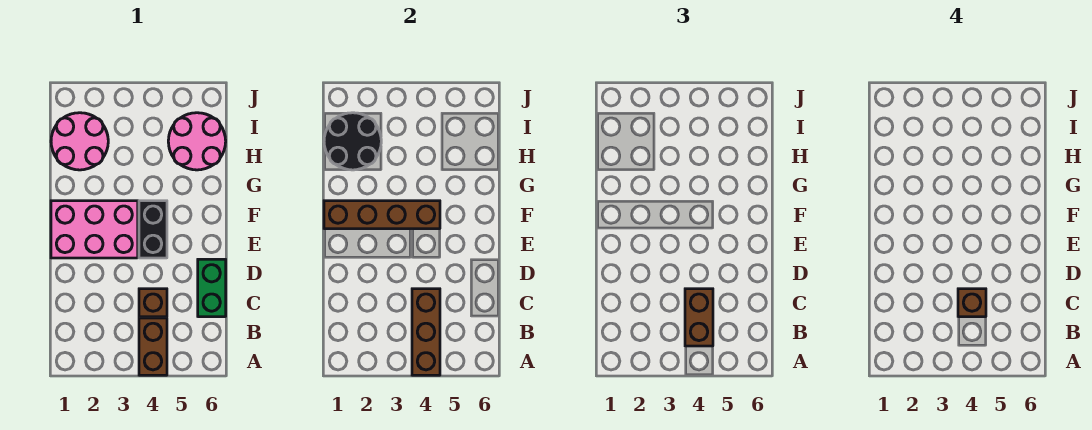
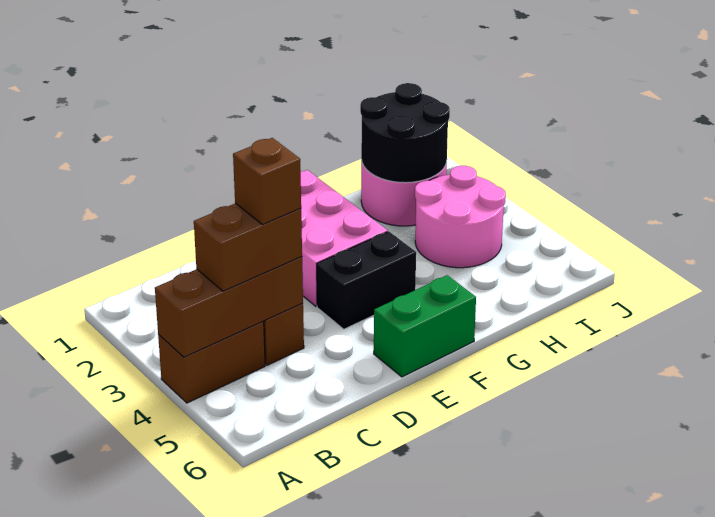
green 1x2 brick [198,259,226,317] -> green 1x2 brick moved to [374,275,476,377]
brown 1x4 brick [324,201,440,229] -> none
pink 2x2 round brick [168,113,226,170] -> pink 2x2 round brick moved to [415,166,506,268]

